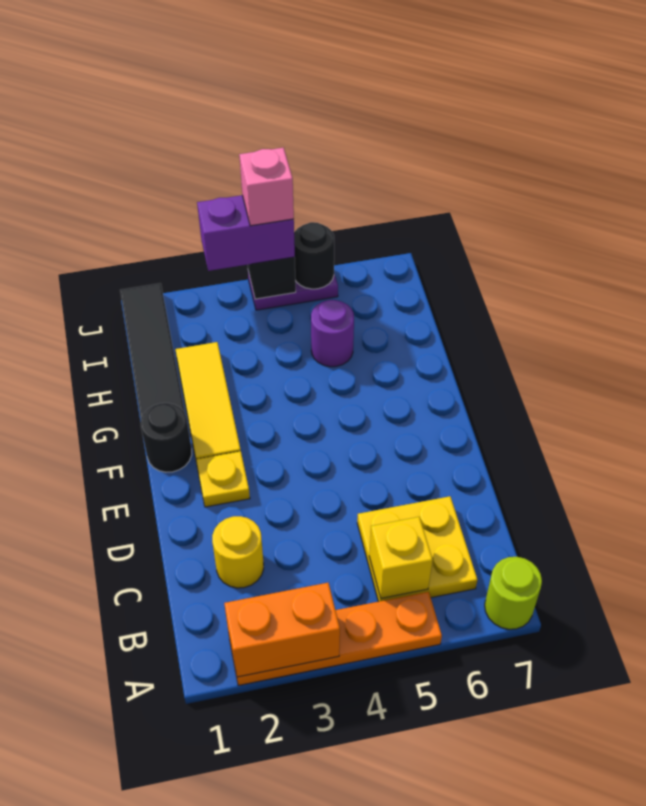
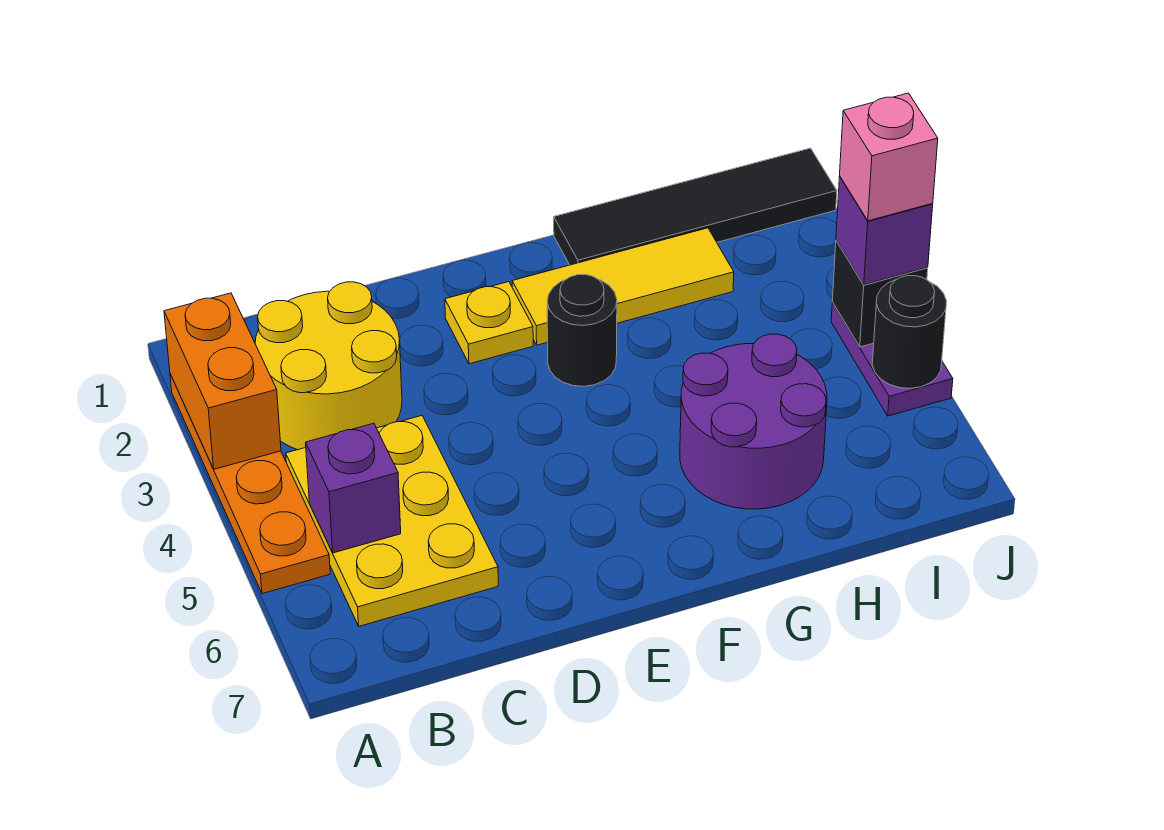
lime 1x1 round brick [485,557,542,629] -> none
yellow 2x2 plate [357,496,477,602] -> yellow 2x3 plate [286,416,498,626]
yellow 1x1 brick [369,517,433,598] -> purple 1x1 brick [306,423,401,553]
yellow 1x1 round brick [212,516,264,588] -> yellow 2x2 round brick [255,282,402,450]
black 1x1 round brick [141,403,192,472] -> black 1x1 round brick moved to [547,275,617,386]
purple 1x1 round brick [311,300,354,367] -> purple 2x2 round brick [680,334,827,509]
purple 1x2 brick [197,195,295,271] -> purple 1x1 brick [836,176,933,285]

